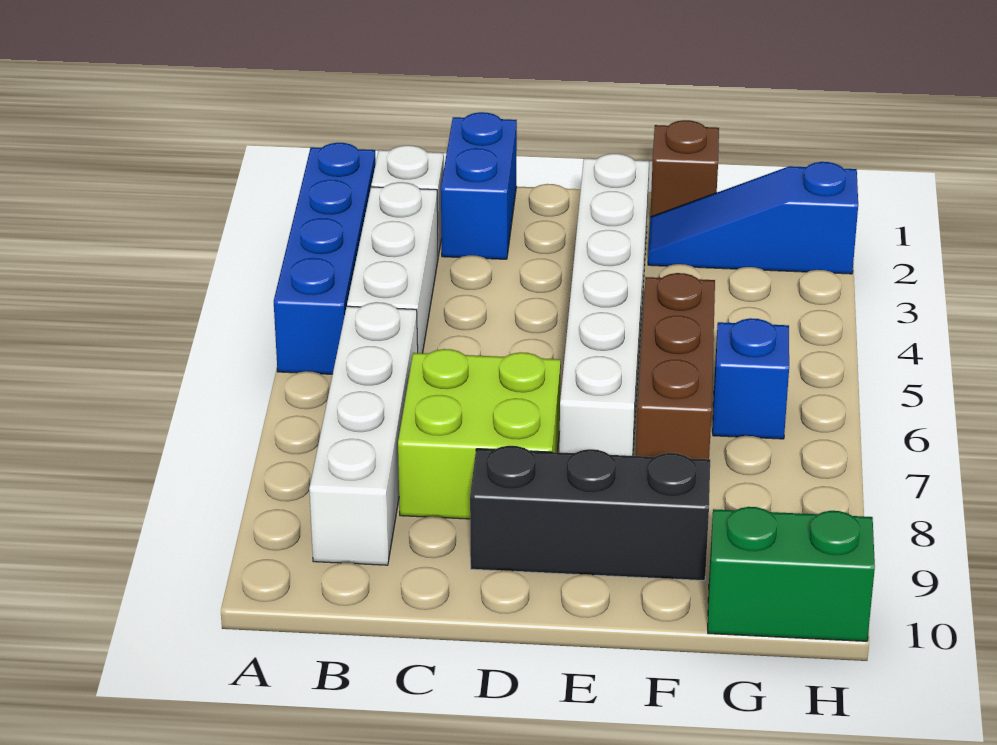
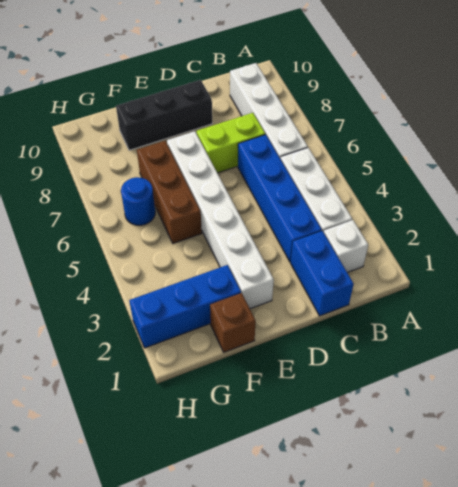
blue 1x4 brick [274,143,376,374] -> blue 1x4 brick moved to [238,134,322,262]
lime 2x2 brick [398,349,561,519] -> lime 1x2 brick [197,113,265,173]
blue 1x3 slope [648,162,858,274] -> blue 1x3 brick [129,265,241,348]
blue 1x1 brick [713,318,789,439] -> blue 1x1 round brick [121,177,155,225]
green 1x2 brick [708,507,875,641] -> none

